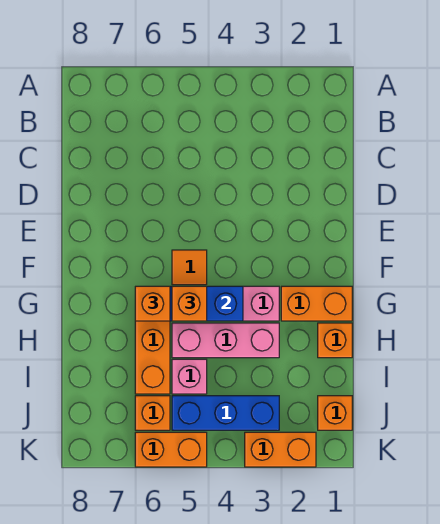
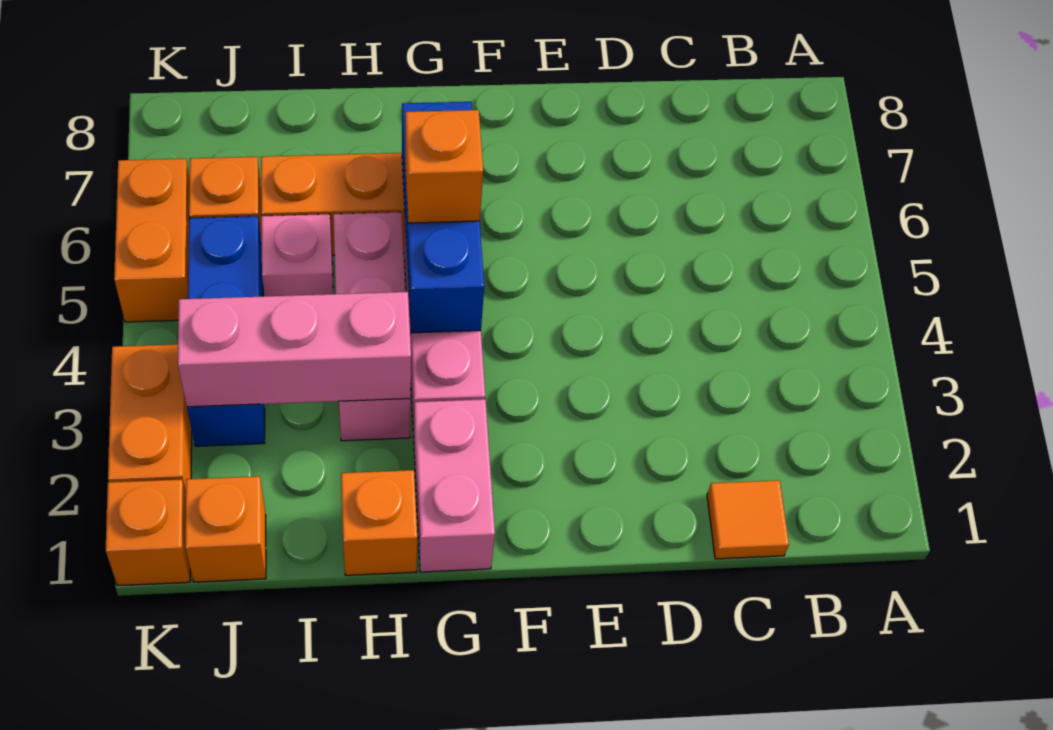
orange 1x1 tile [172,250,207,285] -> orange 1x1 tile moved to [707,480,789,559]
orange 1x2 brick [281,286,352,321] -> pink 1x2 brick [414,399,495,572]
orange 1x1 brick [135,286,170,321] -> orange 1x1 brick moved to [106,479,190,586]
none -> pink 1x3 brick [178,292,411,407]

